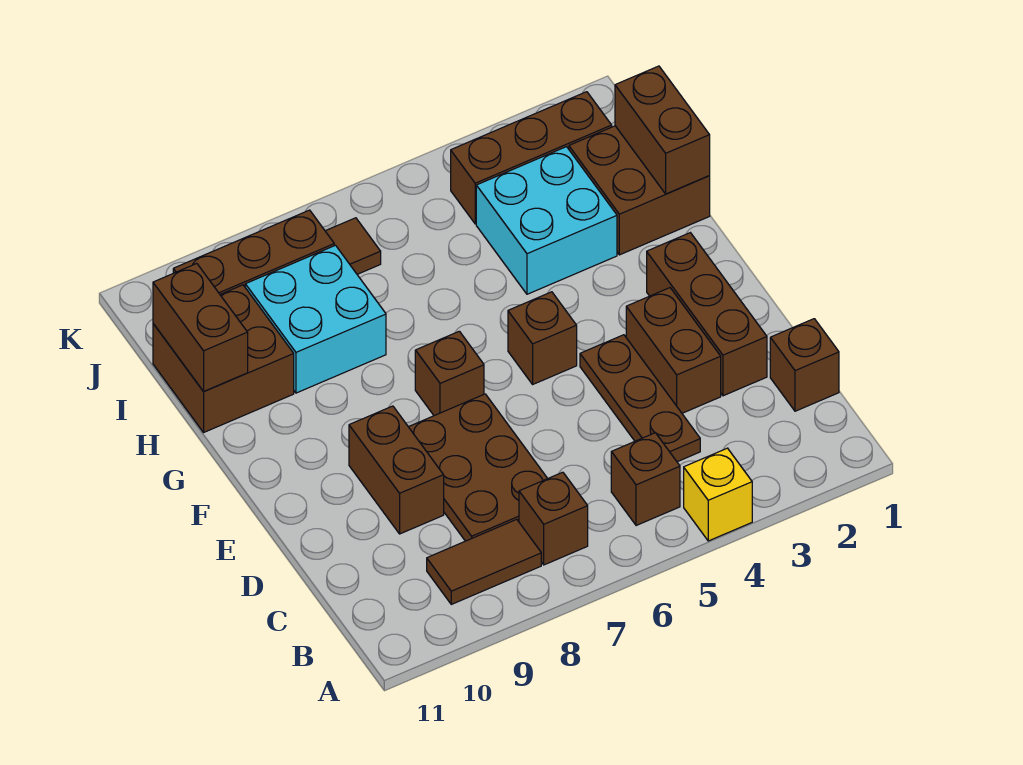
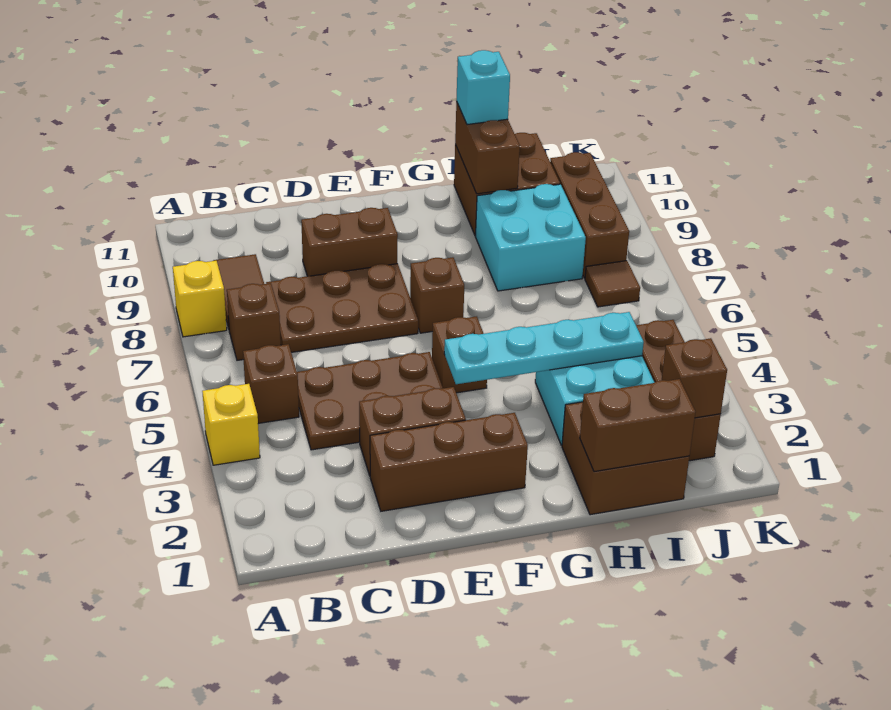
none -> yellow 1x1 brick [173,261,227,337]
brown 1x1 brick [770,319,839,411] -> brown 1x1 brick moved to [662,338,727,418]
brown 1x3 plate [580,335,700,462] -> brown 2x3 plate [297,352,443,450]
none -> cyan 1x4 plate [444,312,644,384]
brown 1x2 brick [153,264,248,391] -> brown 1x2 brick turned to [455,101,520,194]
none -> cyan 1x1 brick [456,50,510,125]

